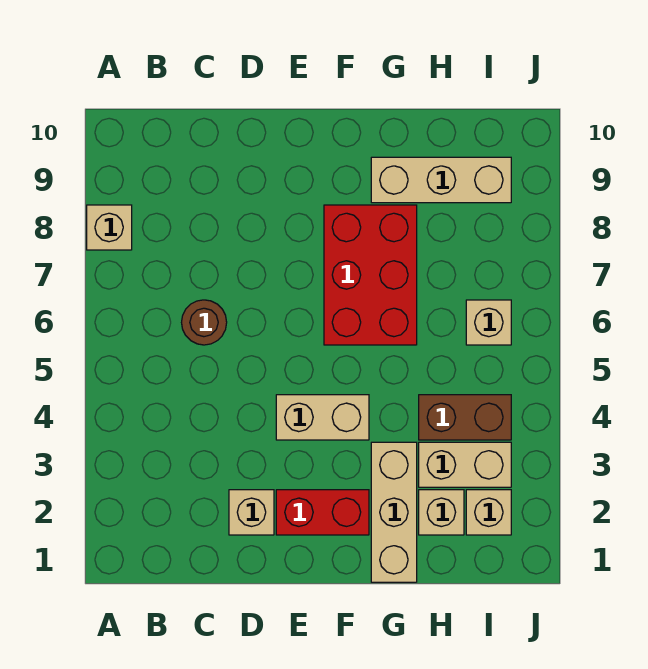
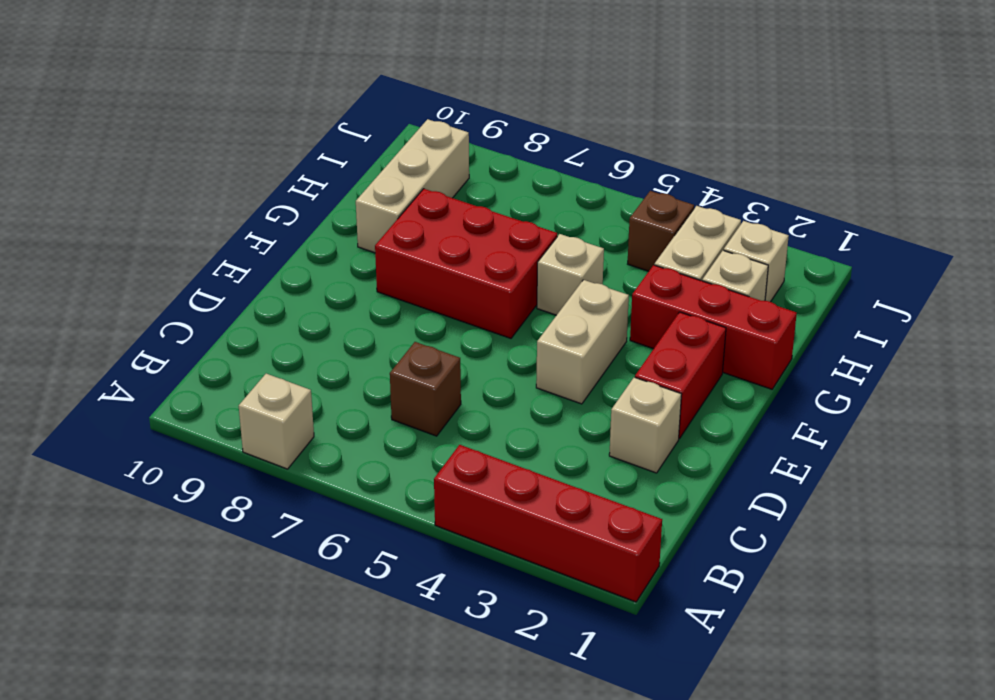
none -> red 1x4 brick [434,445,662,602]
brown 1x1 round brick [182,300,227,345] -> brown 1x1 brick [390,342,461,436]
tan 1x3 brick [371,442,417,582] -> red 1x3 brick [630,265,797,389]
brown 1x2 brick [419,395,511,440] -> brown 1x1 brick [628,191,694,271]
tan 1x1 brick [466,300,511,345] -> tan 1x1 brick moved to [537,234,604,315]

